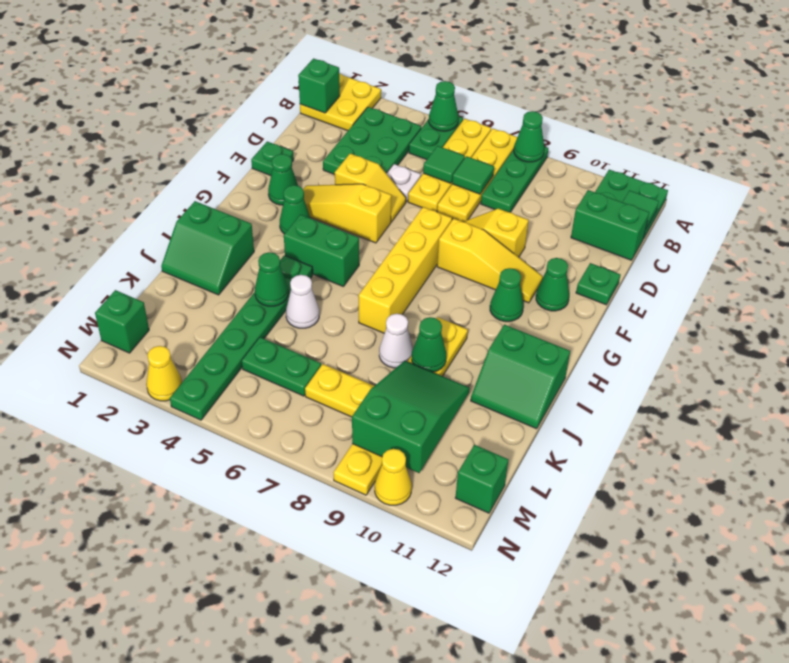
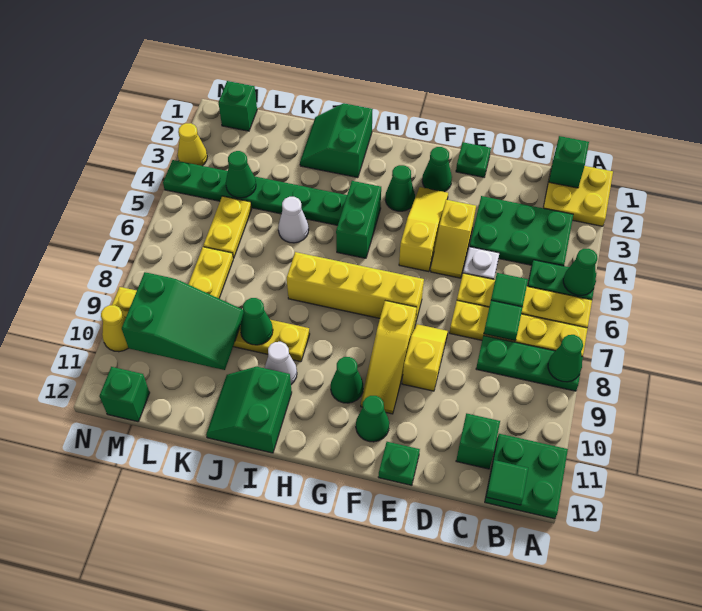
green 1x2 brick [571,190,649,260] -> green 1x1 brick [456,413,500,469]
green 1x1 cone [255,252,289,306] -> green 1x1 cone moved to [226,151,256,198]
white 1x1 cone [379,314,413,368] -> white 1x1 cone moved to [265,342,297,384]
green 1x2 plate [242,337,321,396] -> yellow 1x2 plate [203,196,252,258]

